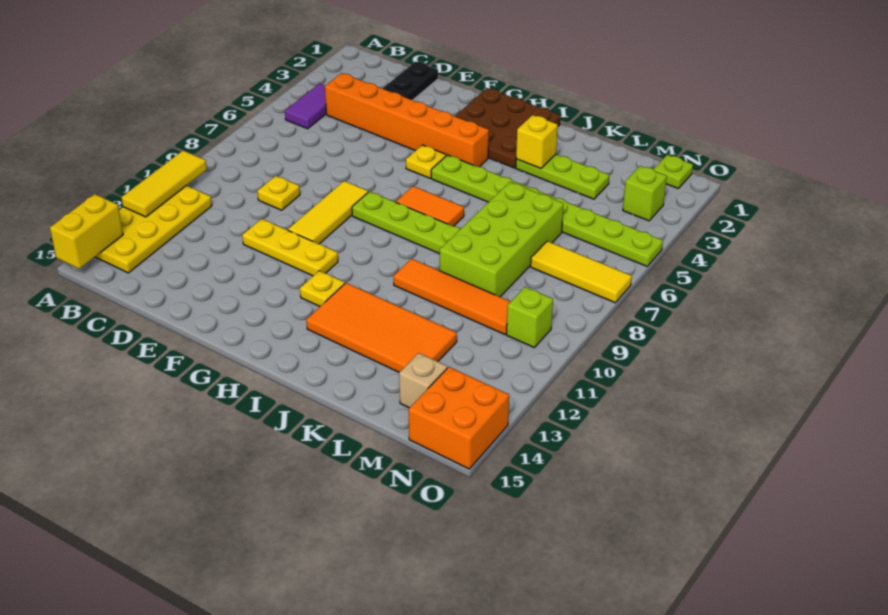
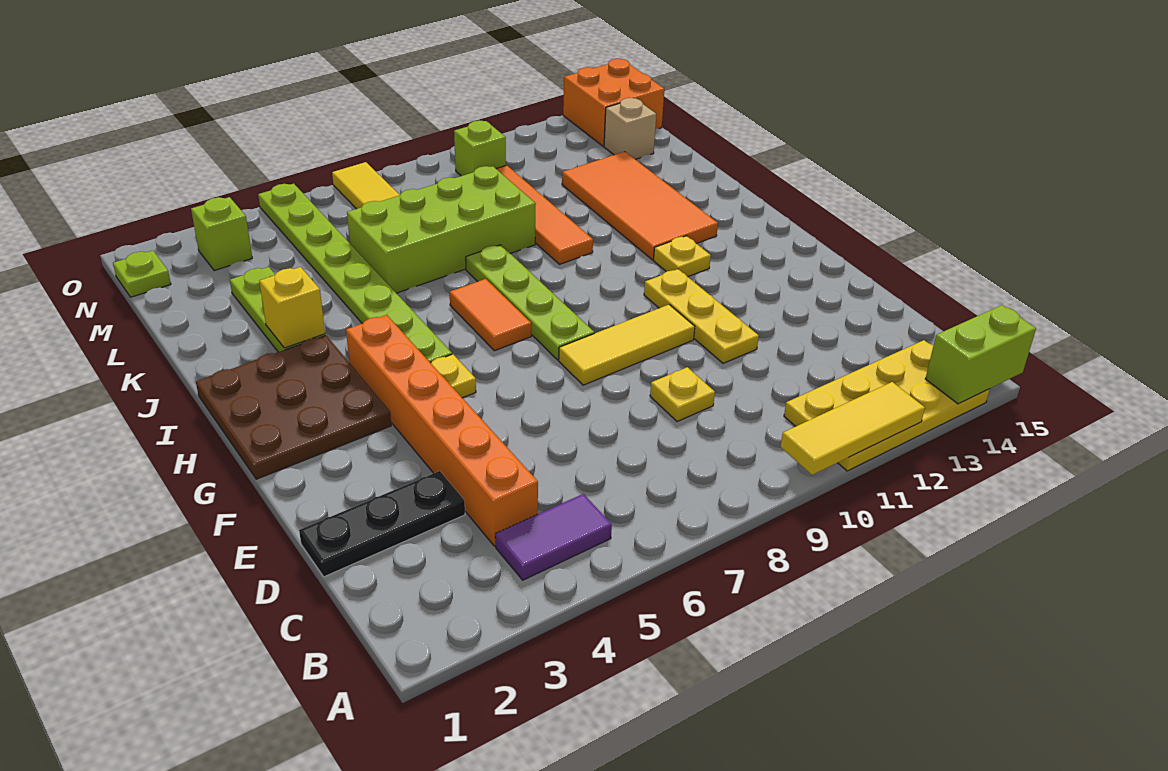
yellow 1x2 brick [50,194,123,269] -> lime 1x2 brick [925,305,1036,404]

